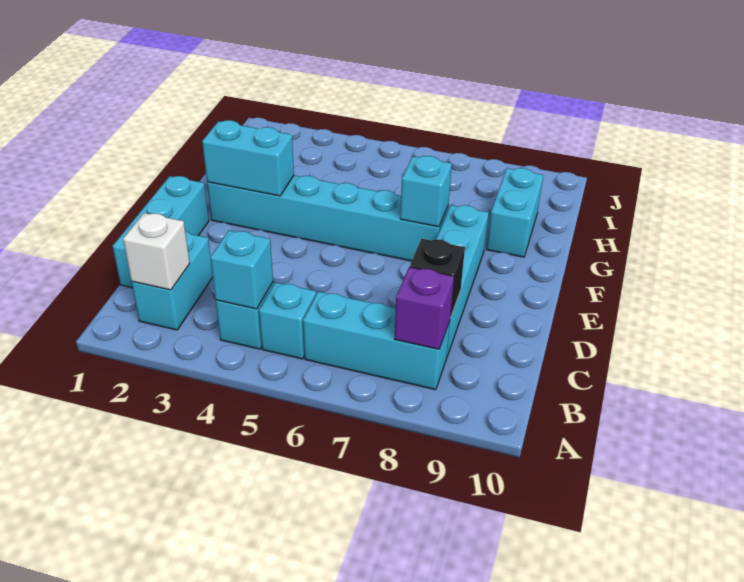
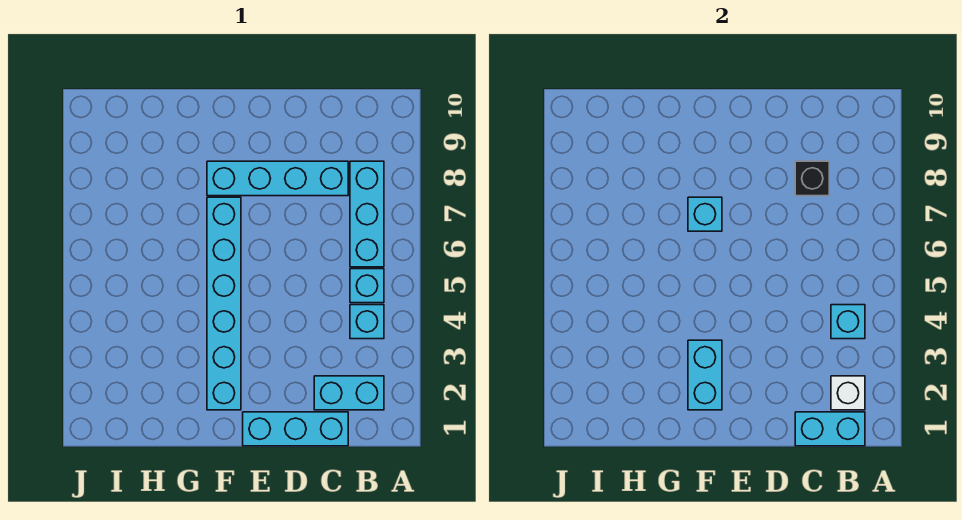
purple 1x1 brick [395,267,454,349] -> none
cyan 1x2 brick [487,168,543,257] -> cyan 1x2 brick moved to [795,412,865,446]

